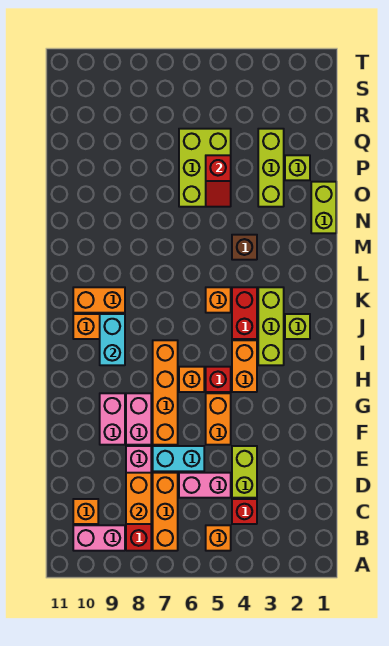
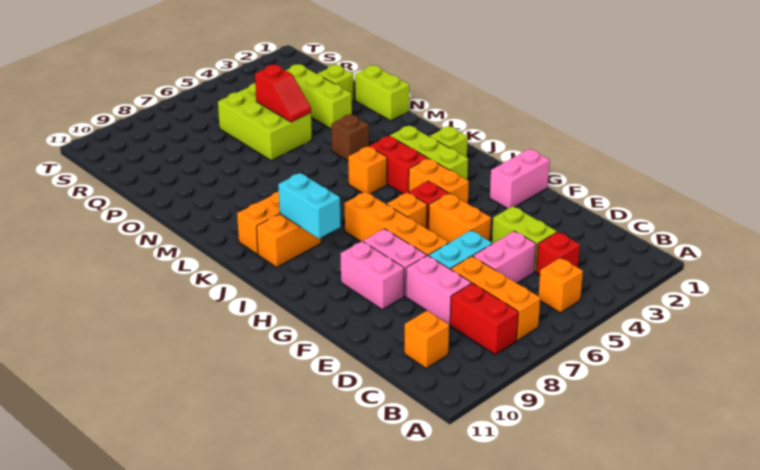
pink 1x2 brick [73,525,125,551] -> pink 1x2 brick moved to [490,149,550,209]
orange 1x2 brick [126,473,151,524] -> none

